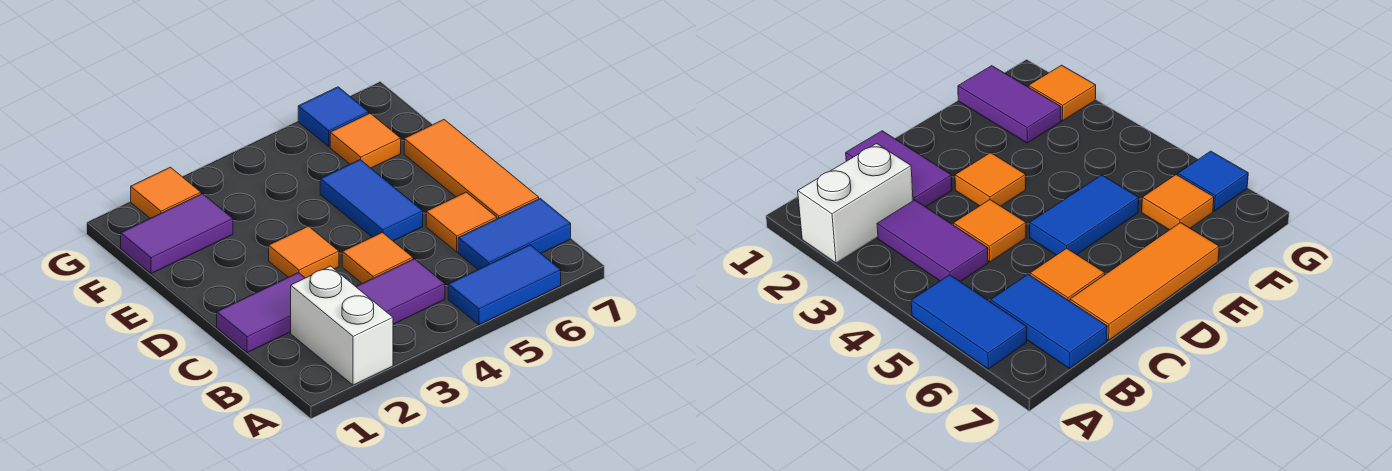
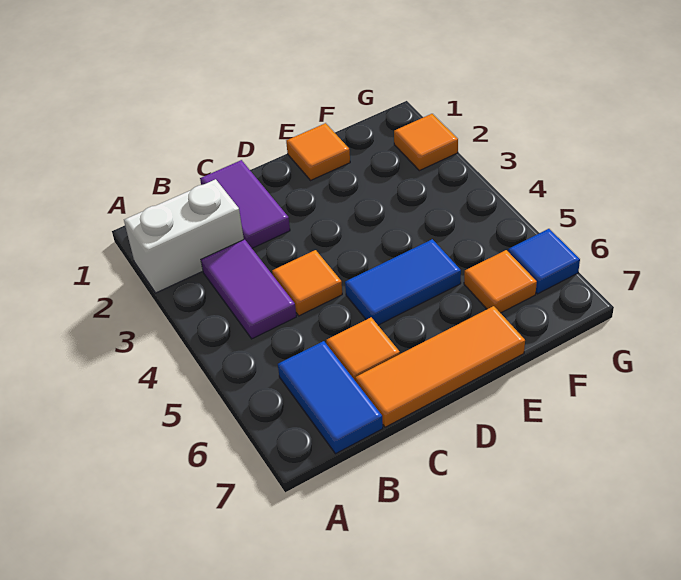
blue 1x2 tile [448,245,561,325] -> none
orange 1x1 tile [269,226,339,278] -> orange 1x1 tile moved to [286,123,350,180]
purple 1x2 tile [121,194,233,274] -> none

